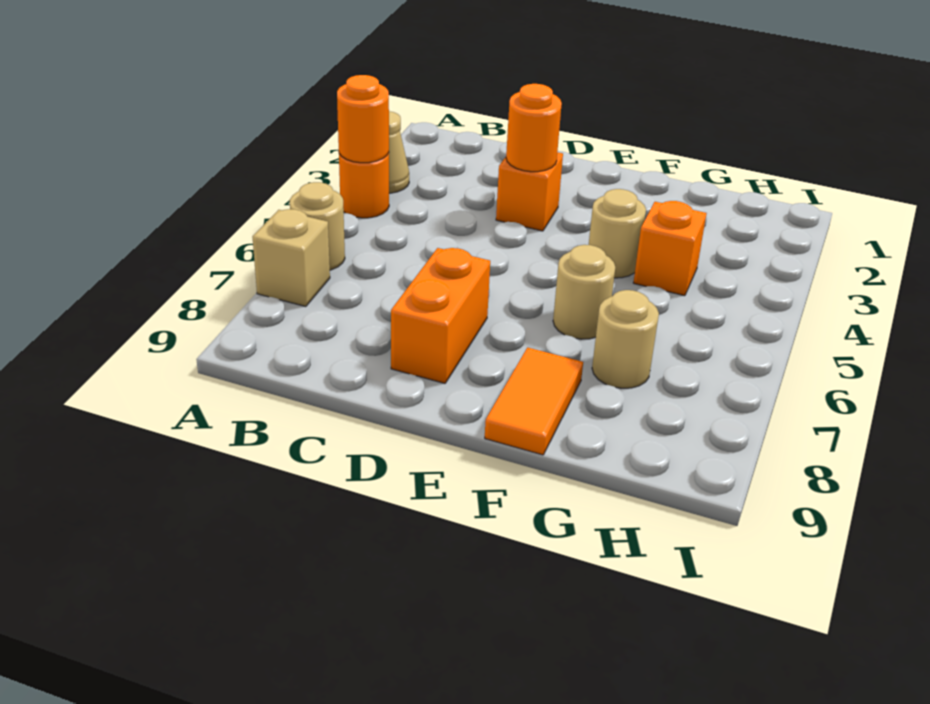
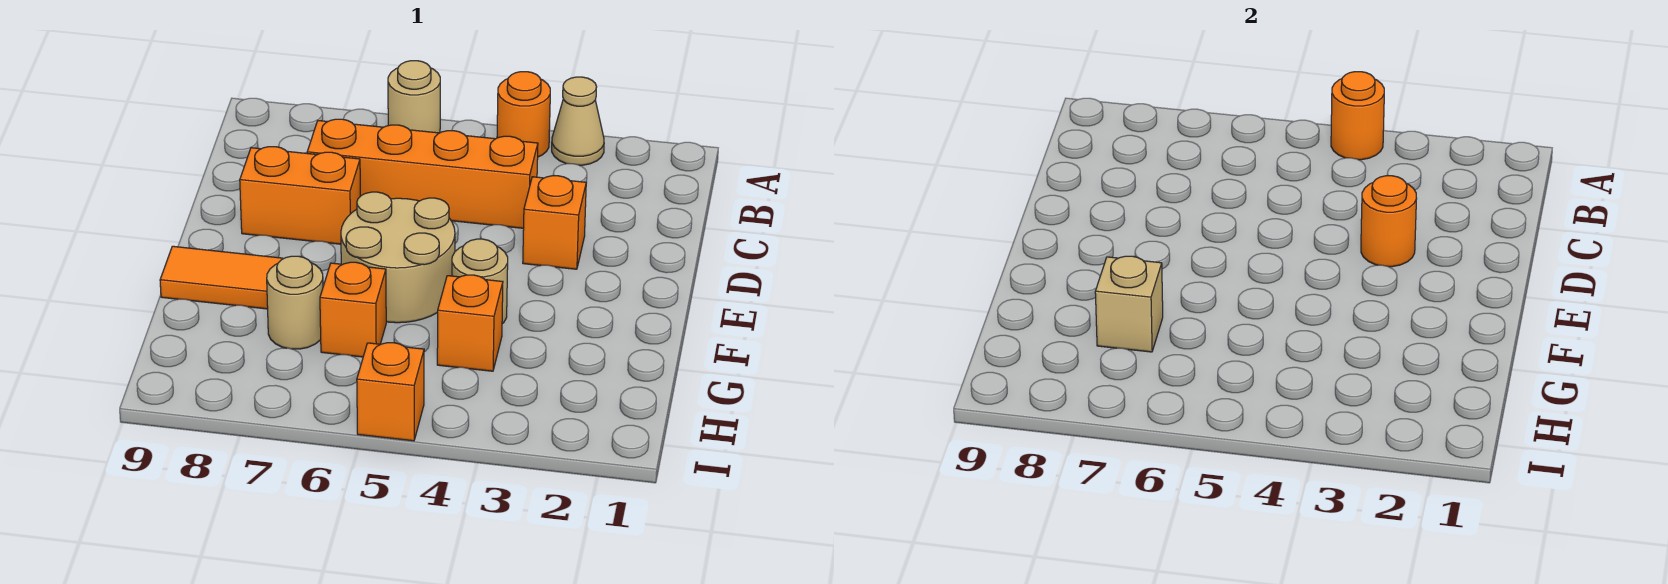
tan 1x1 brick [253,209,330,307] -> tan 1x1 brick moved to [1095,256,1163,352]
none -> orange 1x4 brick [307,119,538,228]
tan 1x1 round brick [553,245,615,339] -> tan 2x2 round brick [341,192,455,323]
none -> orange 1x1 brick [320,262,386,357]
none -> orange 1x1 brick [357,343,424,441]

